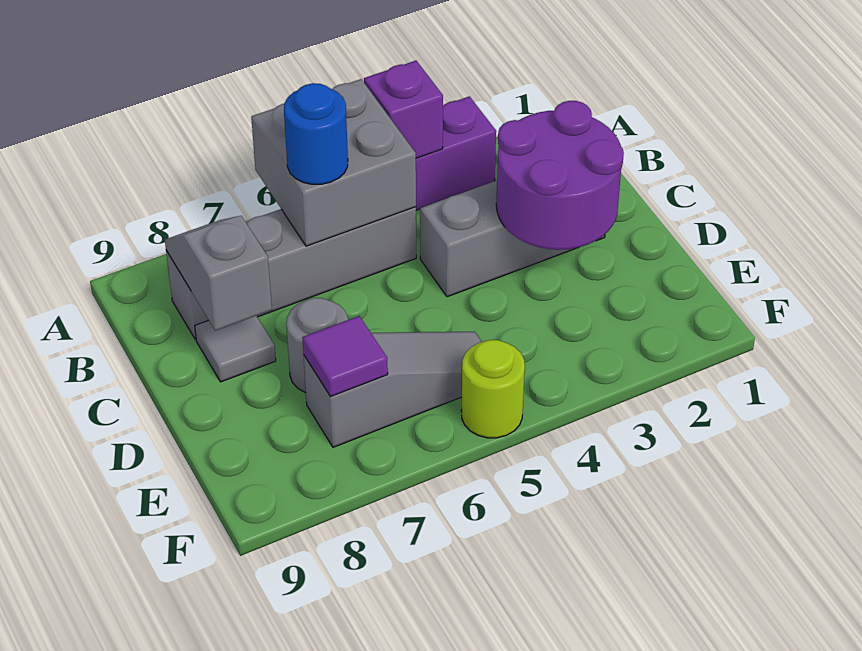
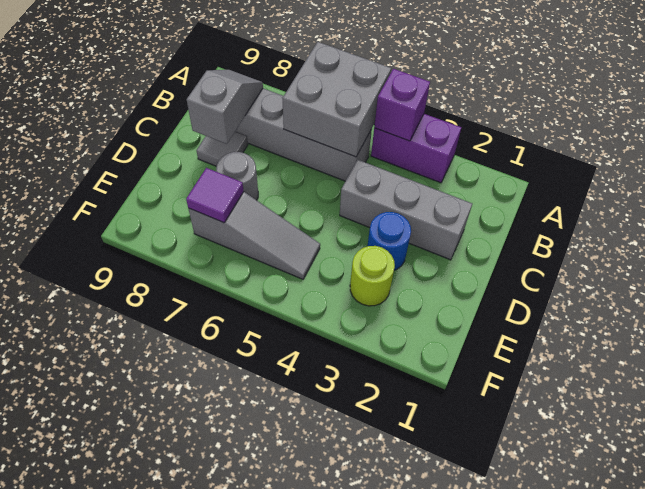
blue 1x1 round brick [284,83,348,184] -> blue 1x1 round brick moved to [368,212,411,270]
purple 2x2 round brick [496,101,624,250] -> none
lime 1x1 round brick [461,340,525,438] -> lime 1x1 round brick moved to [350,246,395,306]

